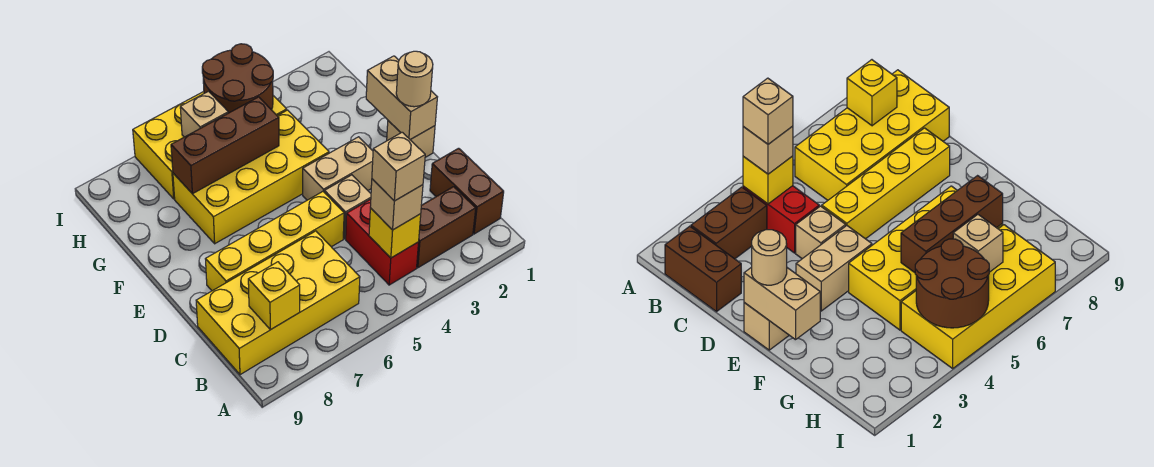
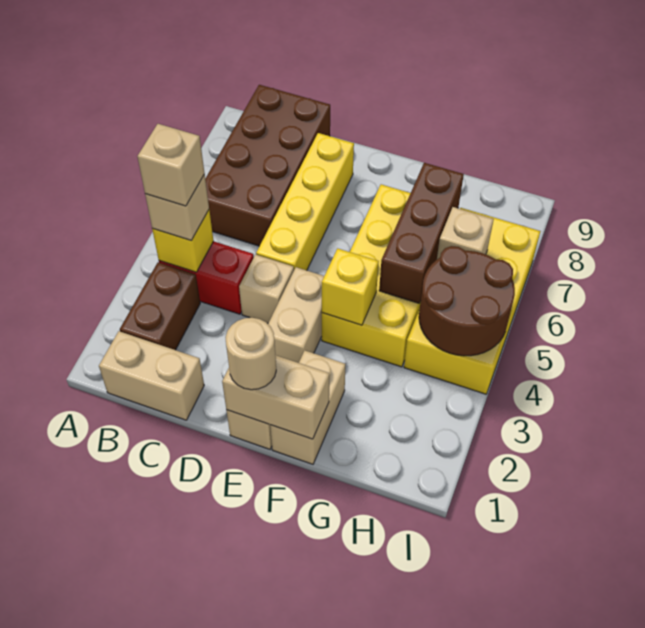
brown 1x2 brick [430,148,504,234] -> tan 1x2 brick [99,331,204,420]
yellow 2x4 brick [196,231,360,375] -> brown 2x4 brick [205,85,330,246]
yellow 1x1 brick [248,262,300,330] -> yellow 1x1 brick moved to [322,248,379,325]
none -> tan 1x2 brick [270,351,346,464]

